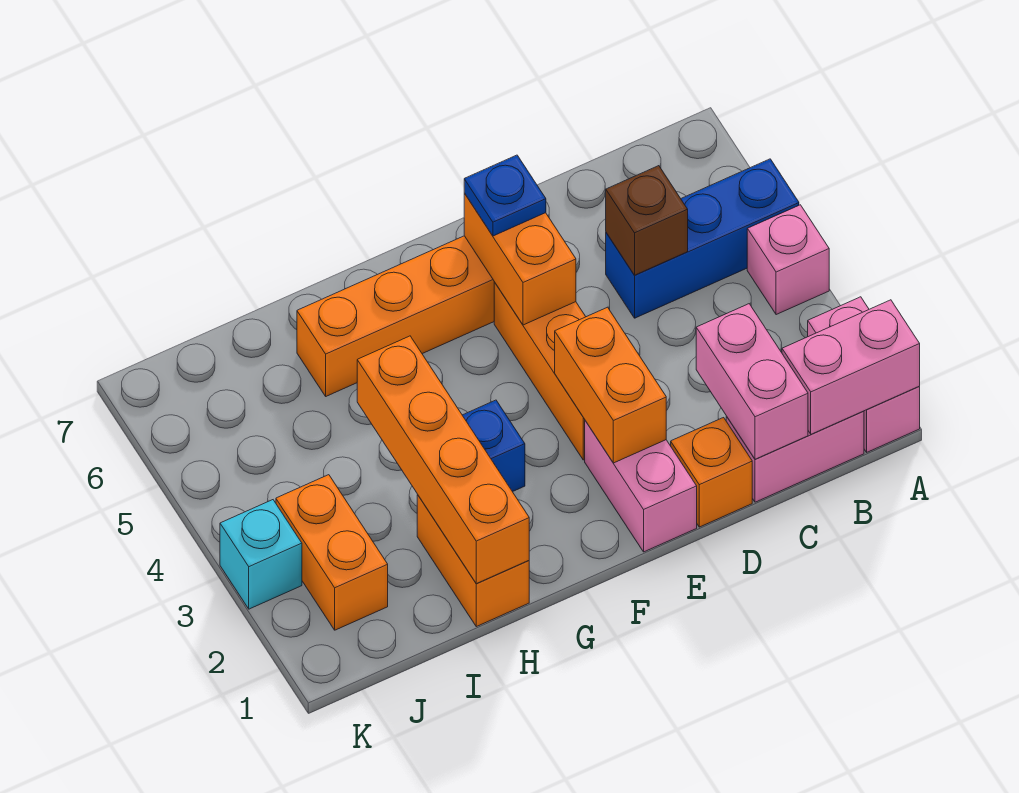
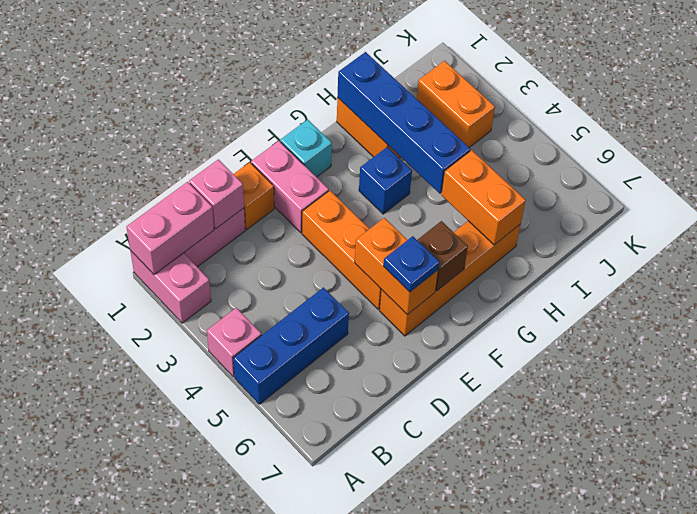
pink 1x2 brick [696,304,808,459] -> pink 1x1 brick [189,159,244,229]
brown 1x1 brick [606,166,688,275] -> brown 1x1 brick moved to [417,221,468,291]
orange 1x2 brick [555,307,666,463] -> orange 1x2 brick moved to [441,150,526,245]
orange 1x4 brick [357,336,529,584] -> blue 1x4 brick [337,52,470,194]
cyan 1x1 brick [220,500,302,609] -> cyan 1x1 brick moved to [280,120,332,177]

